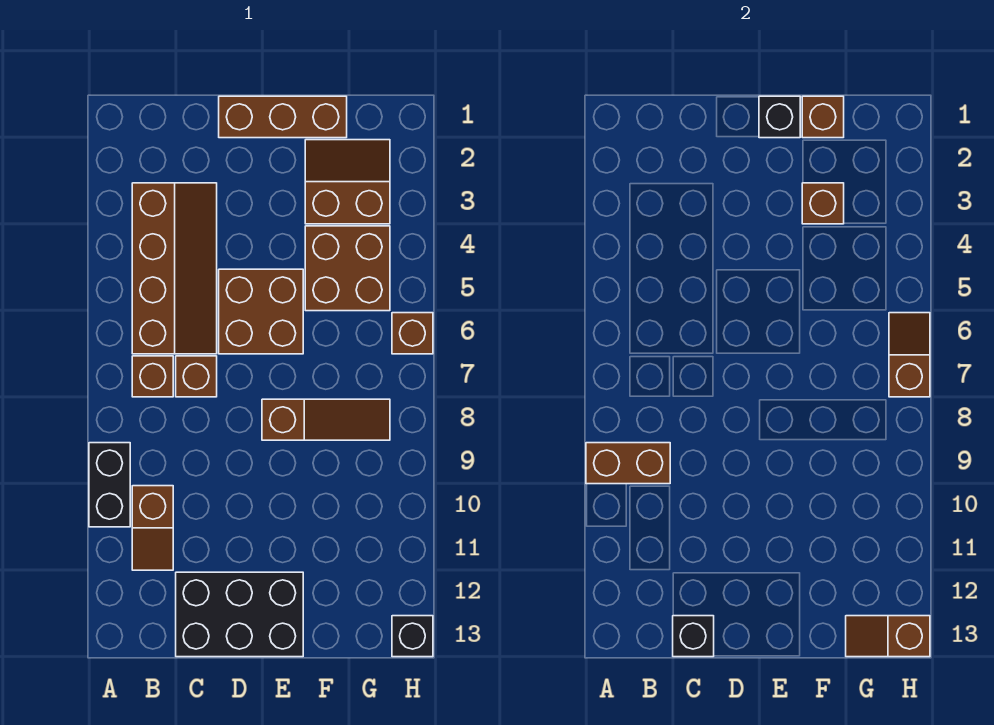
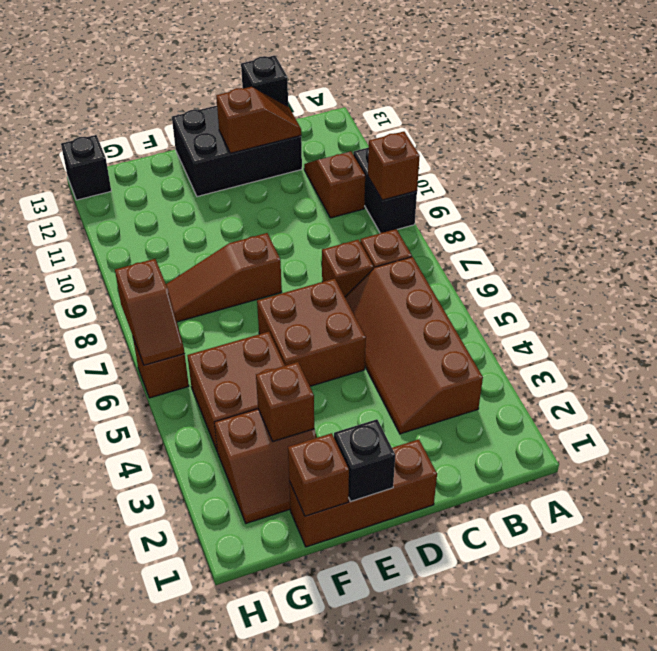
brown 1x2 brick [586,443,670,484] -> brown 1x1 brick [368,132,420,200]
brown 1x2 slope [846,616,930,657] -> brown 1x2 slope moved to [216,87,301,153]

